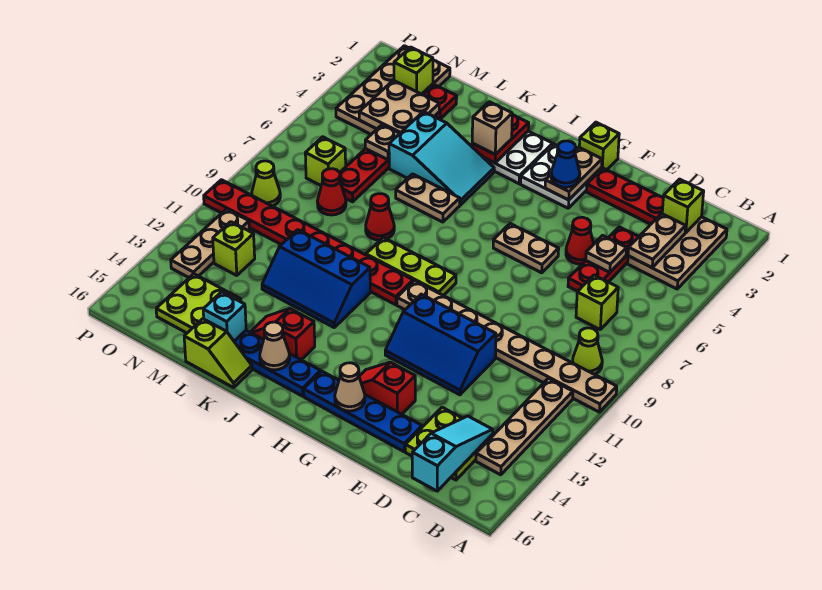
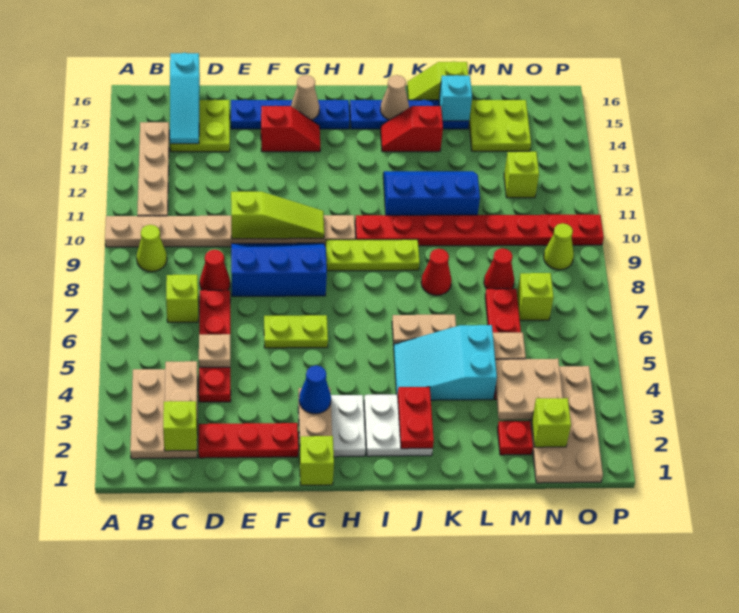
red 1x3 plate [568,227,639,291] -> red 1x4 plate [199,290,231,402]
red 1x1 cone [566,217,594,264] -> red 1x1 cone moved to [200,250,230,290]
none -> lime 1x3 slope [231,192,324,239]
blue 2x3 slope [385,294,496,395] -> blue 2x3 slope moved to [231,243,327,296]
tan 1x2 plate [493,224,559,273] -> lime 1x2 plate [264,315,328,348]
tan 1x1 brick [472,102,512,154] -> none
red 1x2 slope [251,309,315,360] -> red 1x2 slope turned to [381,106,443,152]
tan 1x3 plate [171,209,249,278] -> none

